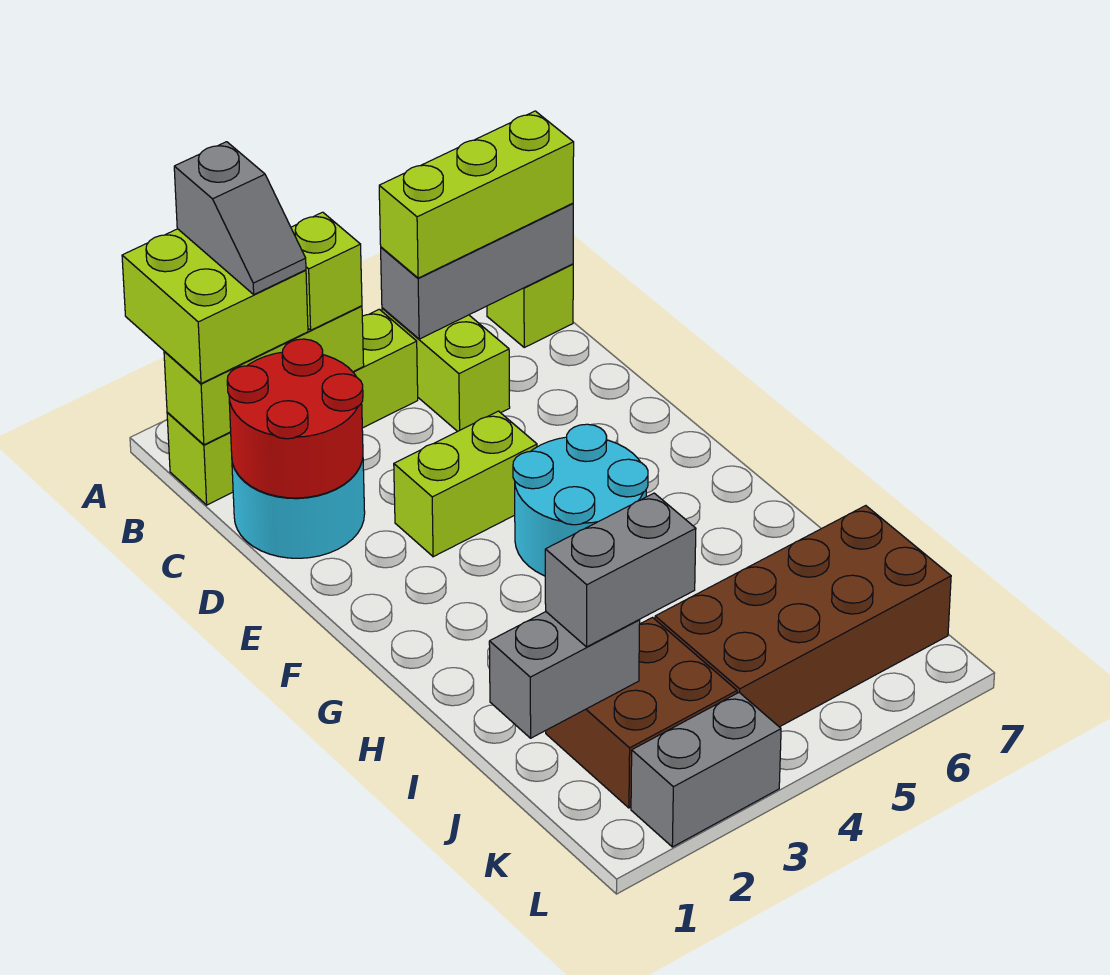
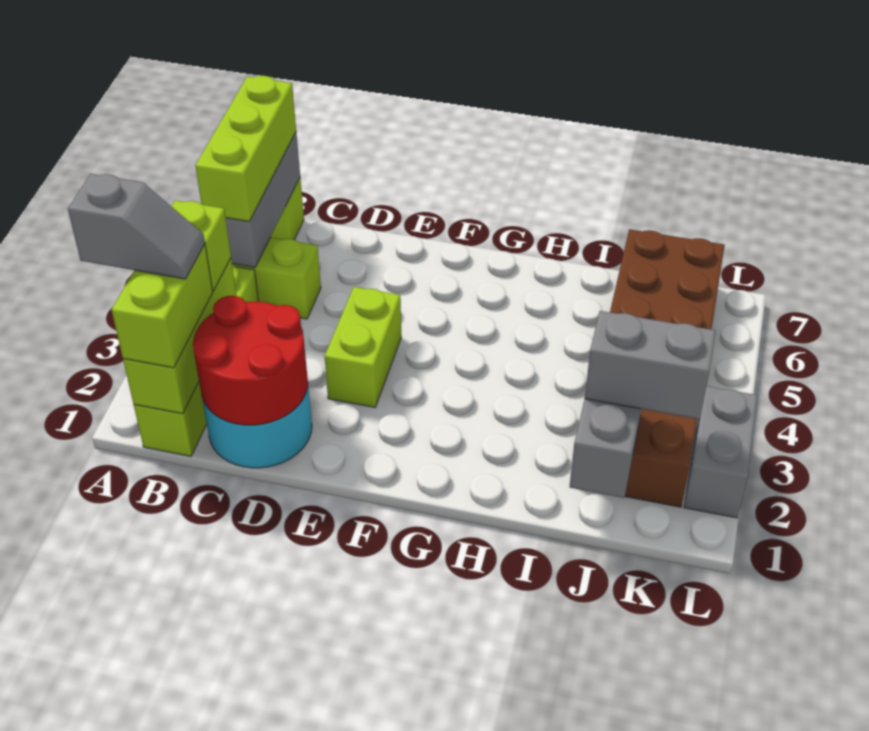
lime 2x2 brick [122,229,308,384] -> lime 1x2 brick [112,245,213,368]
cyan 2x2 round brick [513,424,648,576] -> none
grey 1x2 brick [545,493,696,647] -> grey 1x2 brick turned to [585,311,716,419]

